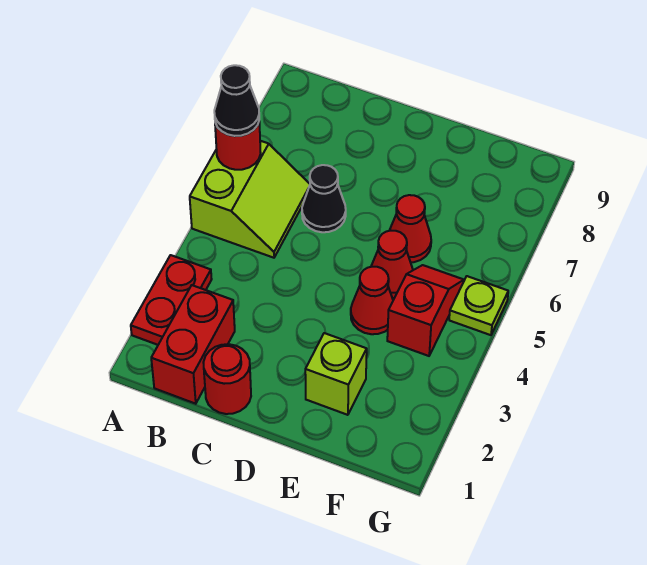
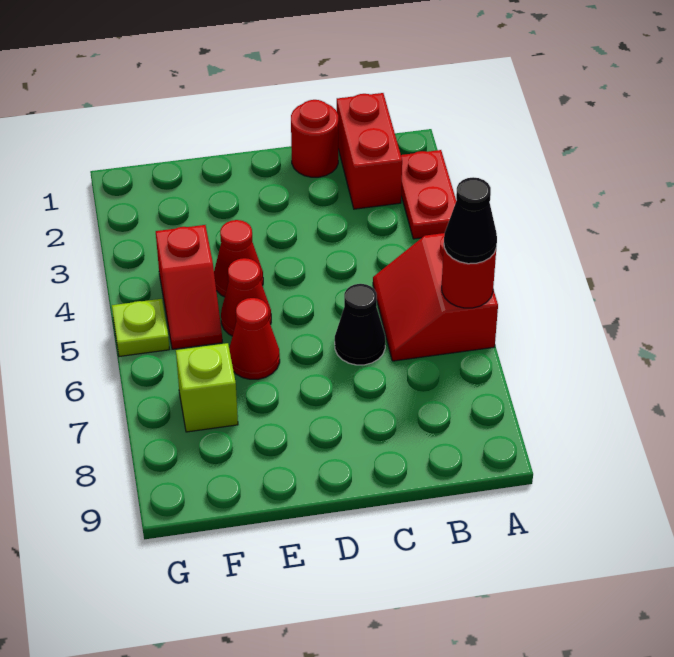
lime 2x2 slope [190,141,310,258] -> red 2x2 slope [373,233,498,361]
lime 1x1 brick [305,333,367,415] -> lime 1x1 brick moved to [176,343,238,432]

